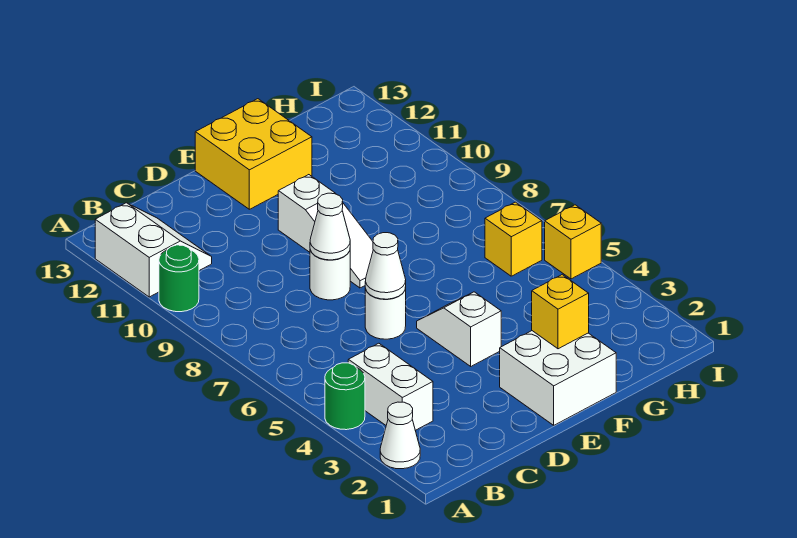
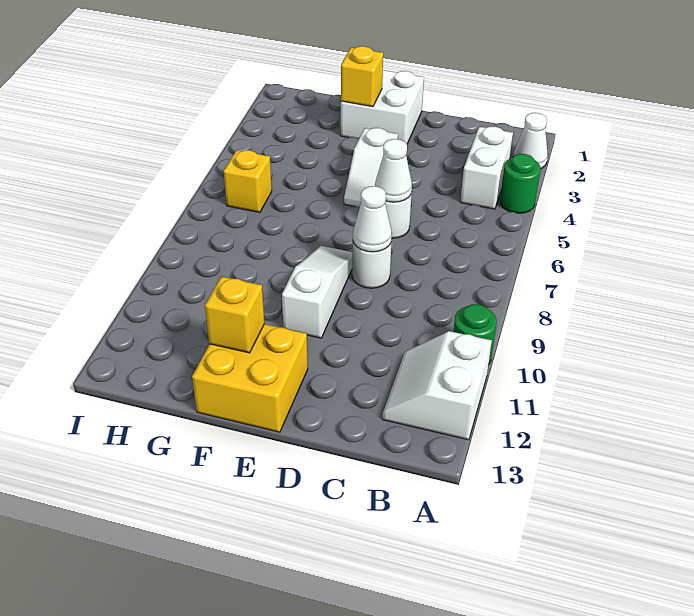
yellow 1x1 brick [545,205,601,279] -> yellow 1x1 brick moved to [205,276,265,353]

